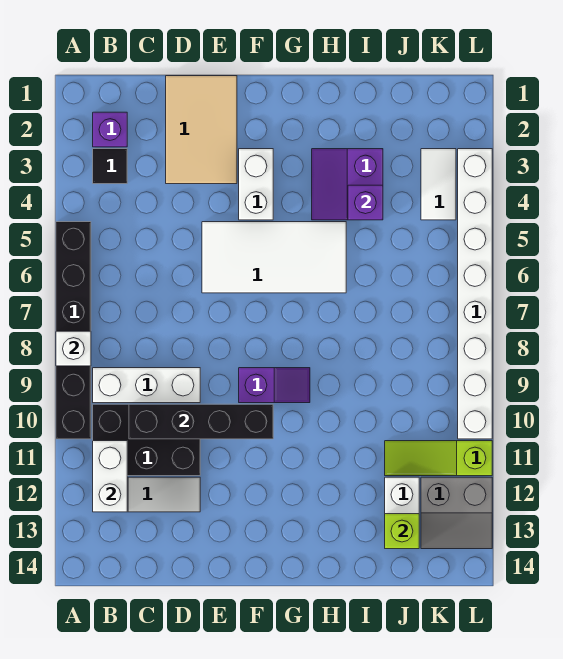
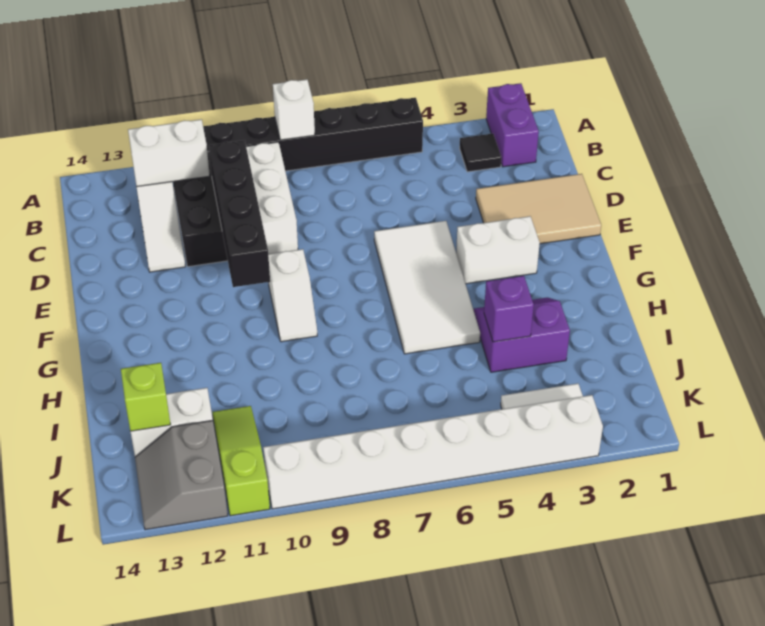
purple 1x1 brick [93,112,127,147] -> purple 1x2 brick [486,83,539,167]
purple 1x2 slope [239,368,310,403] -> white 1x2 slope [268,249,317,342]

